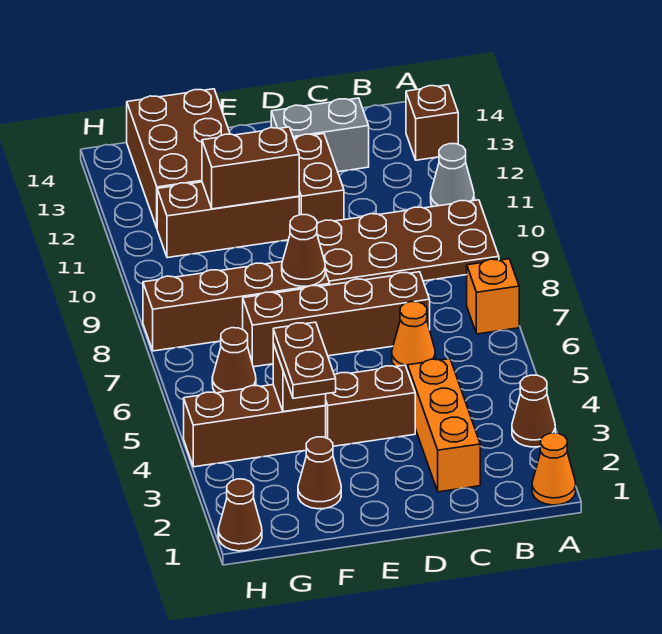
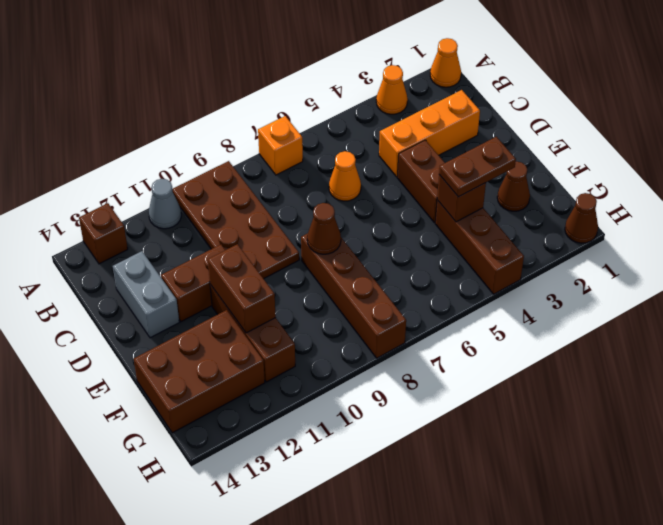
brown 1x1 cone [512,375,555,447] -> orange 1x1 cone [376,65,408,114]
brown 1x4 brick [243,272,430,367] -> none
brown 1x1 cone [212,328,256,393] -> none

